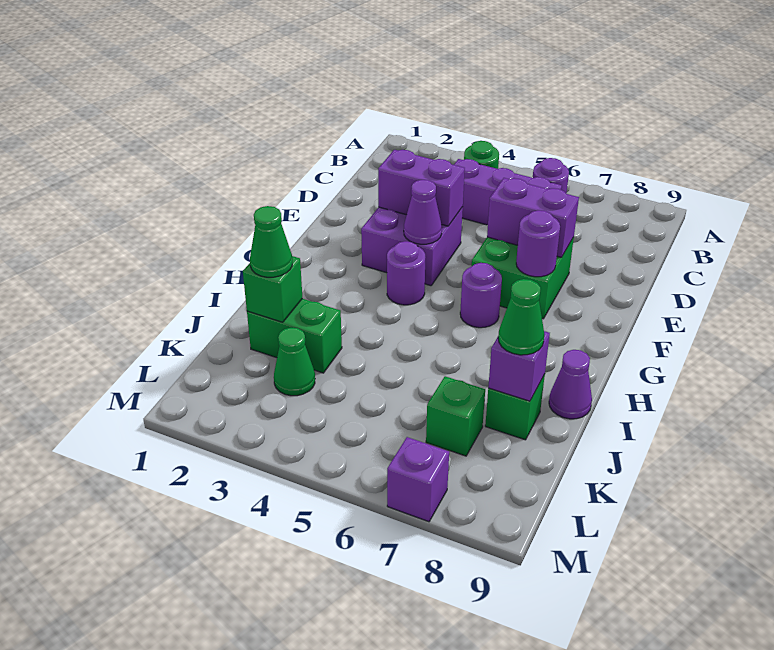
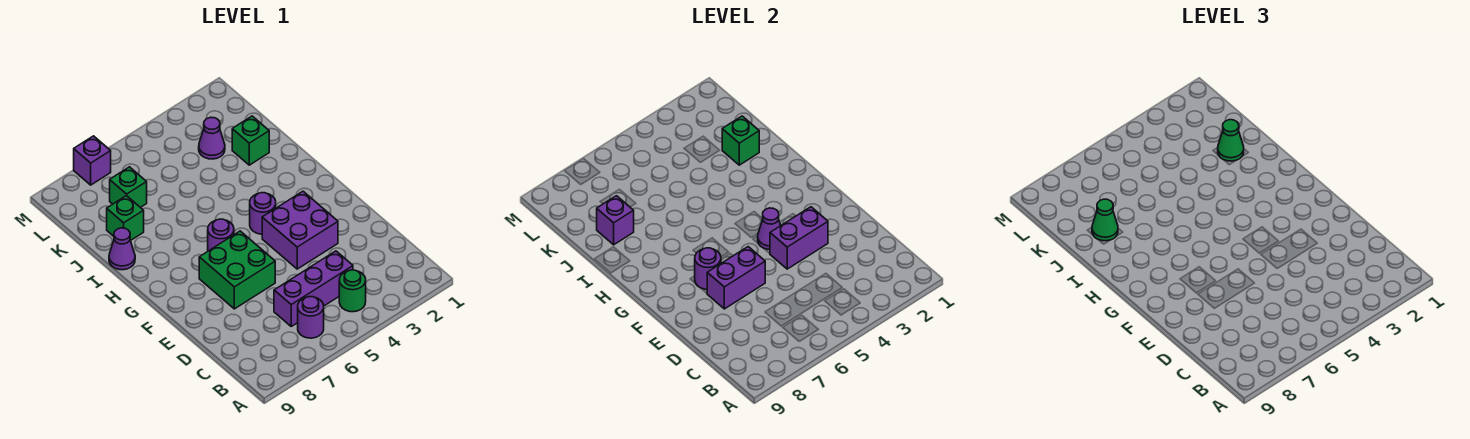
green 1x2 brick [247,299,342,373] -> green 1x1 brick [232,116,269,165]
green 1x1 cone [274,328,315,396] -> purple 1x1 cone [199,117,225,159]

